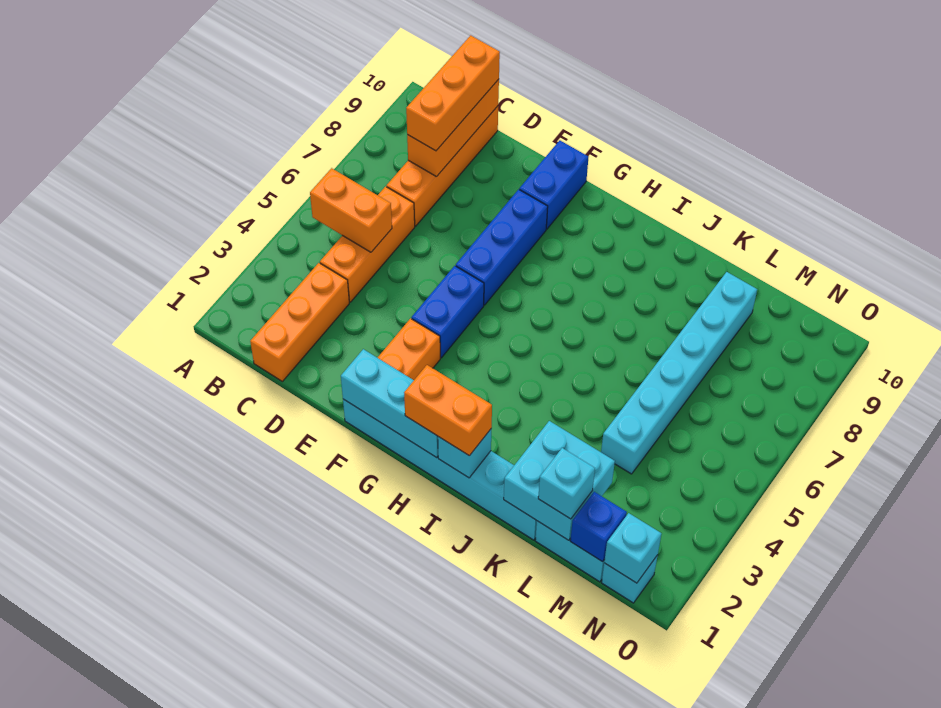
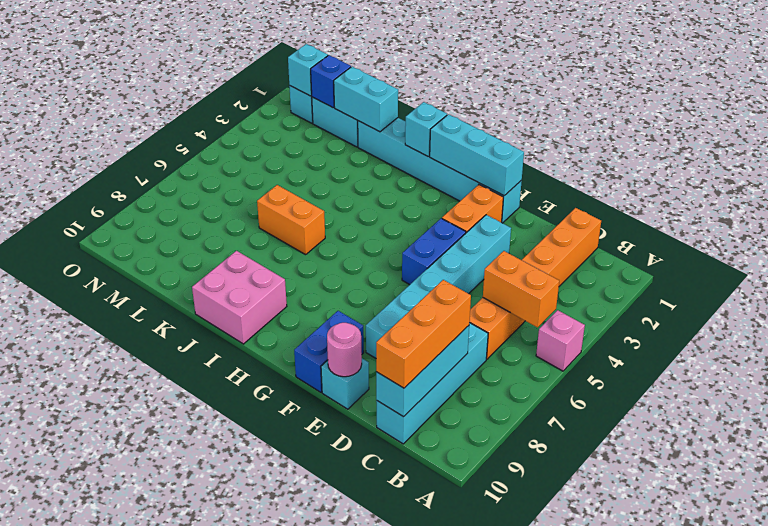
none -> pink 1x1 brick [536,310,585,371]
orange 1x4 brick [387,106,498,226] -> cyan 1x4 brick [376,323,488,444]
orange 1x3 brick [407,79,499,177] -> cyan 1x3 brick [376,326,469,417]
none -> pink 1x1 round brick [327,323,362,377]
blue 1x3 brick [456,189,548,305] -> none
orange 1x2 brick [404,365,492,456] -> orange 1x2 brick moved to [257,185,325,255]
none -> pink 2x2 brick [192,251,287,344]
cyan 2x2 brick [504,421,615,540] -> cyan 1x2 brick [334,67,398,132]
cyan 1x1 brick [538,448,595,519] -> cyan 1x1 brick moved to [321,358,369,409]
cyan 1x6 brick [601,272,757,474] -> cyan 1x6 brick moved to [366,215,511,358]

